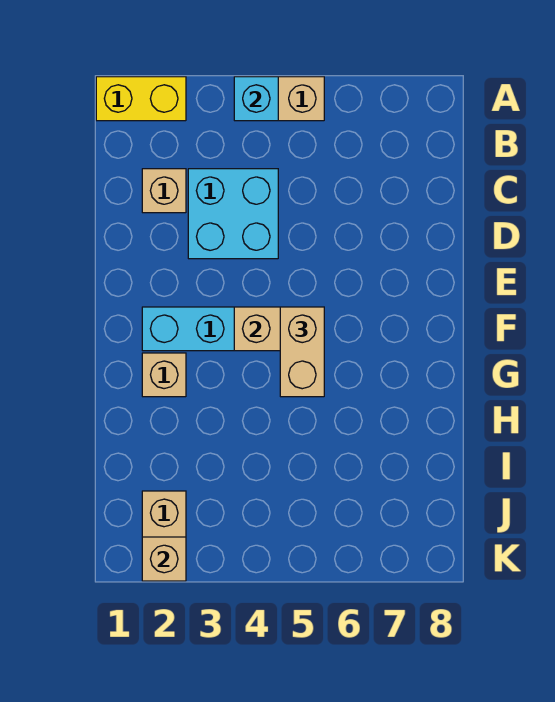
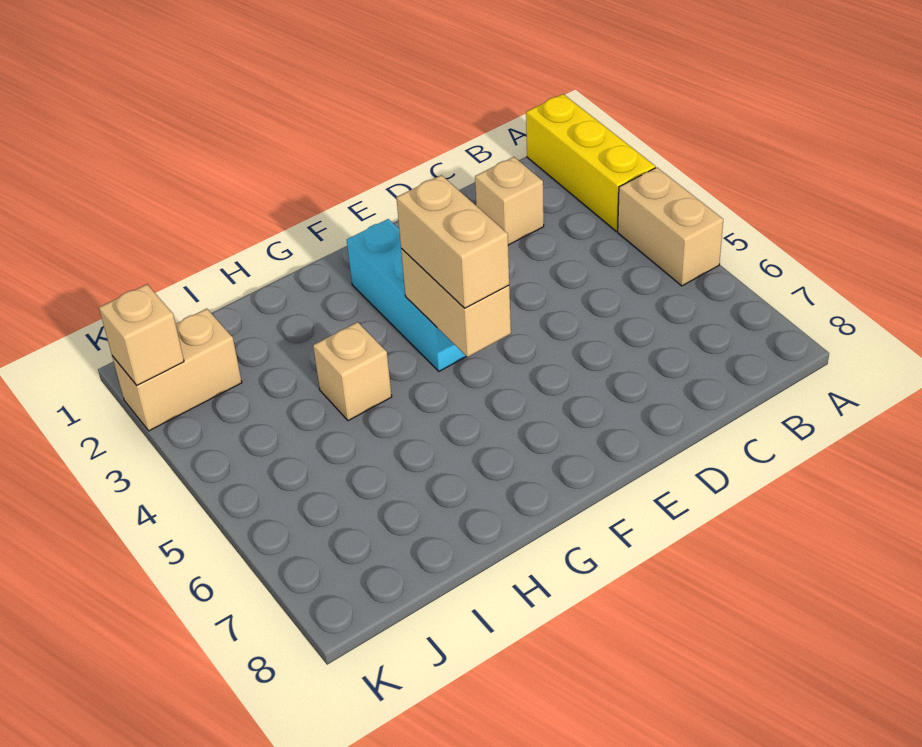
yellow 1x2 brick [96,77,186,121] -> yellow 1x3 brick [526,94,655,231]
cyan 1x1 brick [234,77,278,121] -> none
cyan 2x2 brick [188,169,278,259] -> none
tan 1x2 brick [280,307,324,397] -> tan 1x2 brick turned to [396,175,509,308]
tan 1x1 brick [142,353,186,397] -> tan 1x1 brick moved to [313,322,392,421]

